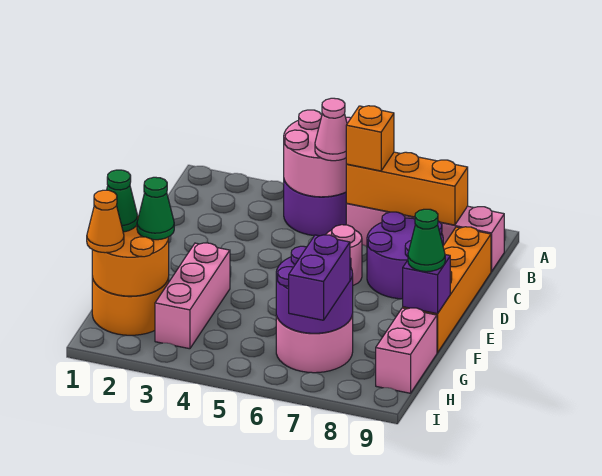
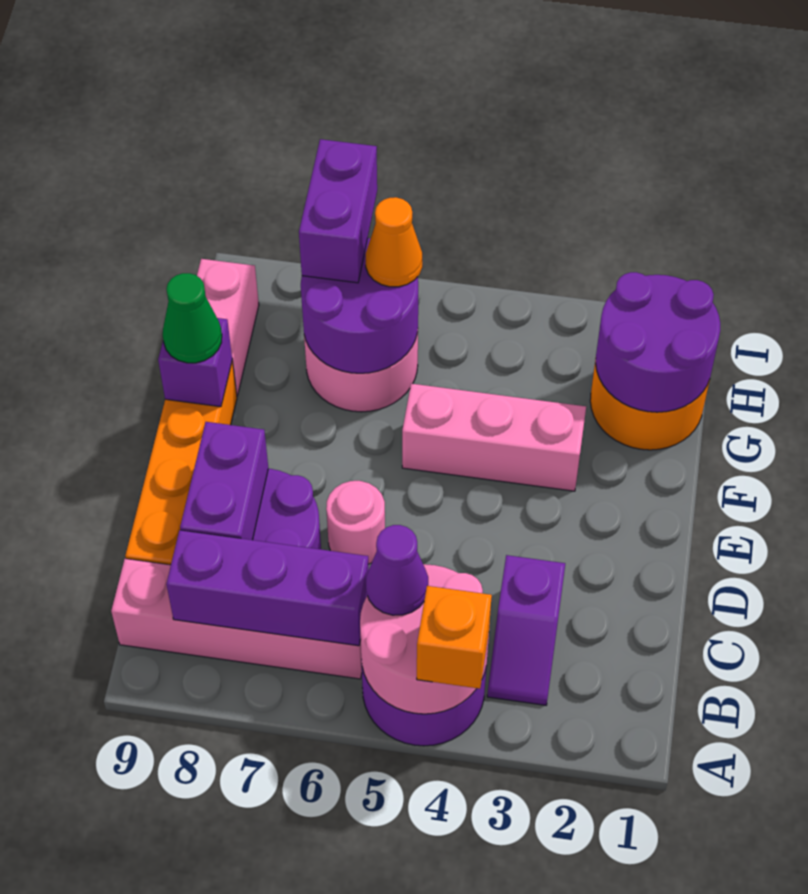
none -> purple 1x2 slope [487,555,565,705]
pink 1x1 cone [315,98,347,161] -> purple 1x1 cone [366,525,428,615]
orange 1x3 brick [346,152,468,225] -> purple 1x3 brick [166,530,369,646]
orange 1x1 brick [346,106,394,171] -> orange 1x1 brick moved to [417,586,492,689]
none -> purple 1x2 brick [180,422,268,540]
pink 1x3 brick [155,243,230,349] -> pink 1x3 brick turned to [402,384,586,491]
orange 2x2 round brick [92,216,169,296] -> purple 2x2 round brick [596,272,720,412]
green 1x1 cone [107,170,138,232] -> none
green 1x1 cone [137,177,174,240] -> none
orange 1x1 cone [87,190,124,253] -> orange 1x1 cone moved to [366,197,422,287]

